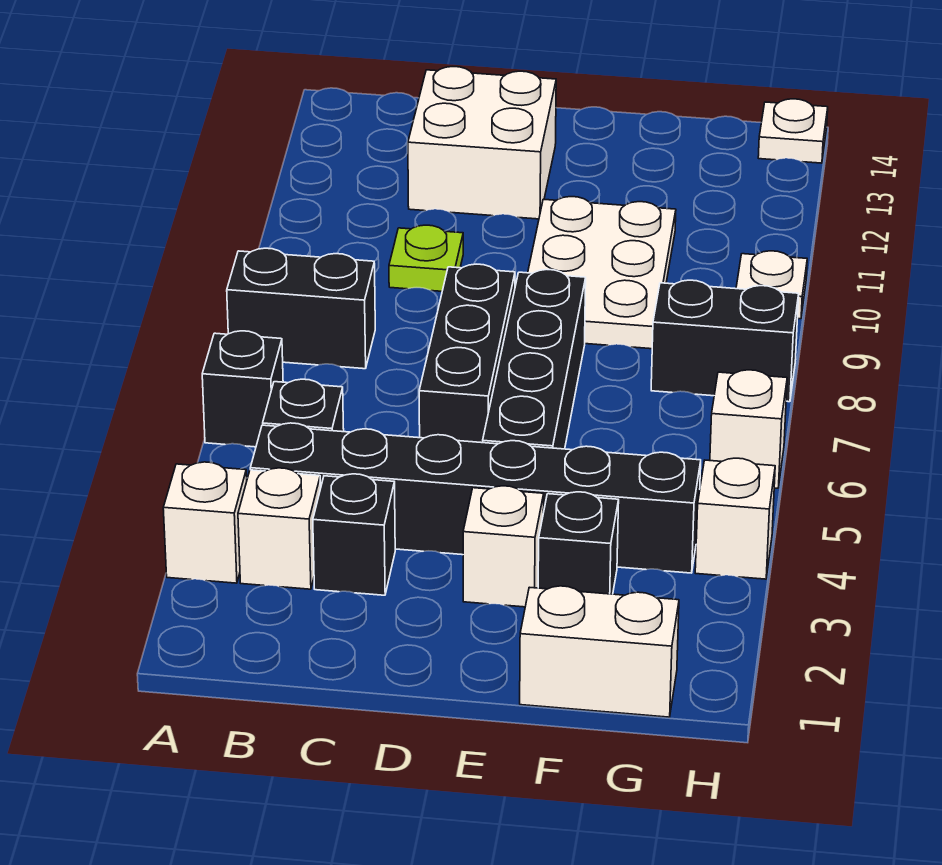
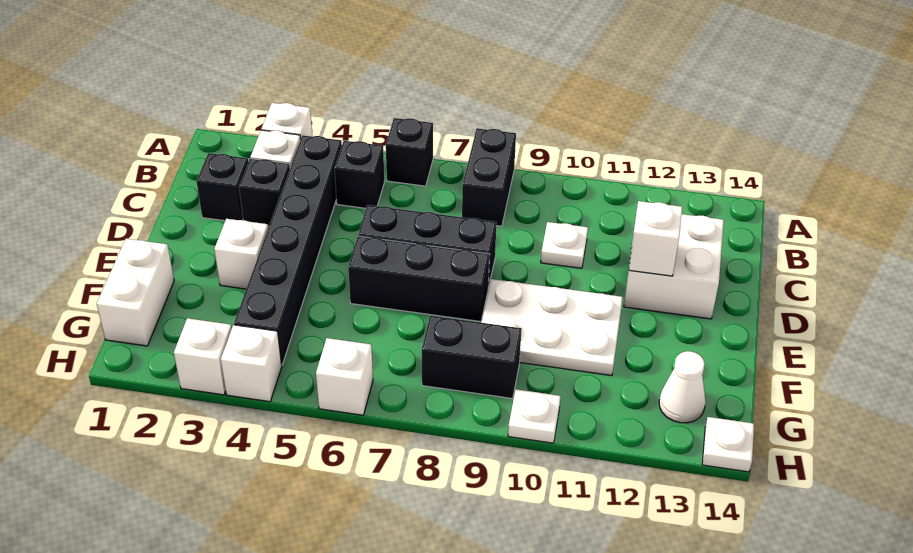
lime 1x1 plate [389,225,463,291] -> white 1x1 plate [541,222,588,268]
none -> white 1x1 brick [629,201,682,276]
black 1x4 brick [483,270,586,449] -> black 1x3 brick [348,236,490,322]
black 1x1 brick [538,492,619,594] -> black 1x1 brick moved to [196,153,248,221]
black 1x2 brick [651,280,799,402] -> black 1x2 brick turned to [422,316,522,399]
none -> white 1x1 cone [659,351,706,423]
none -> white 1x1 brick [174,318,232,395]

